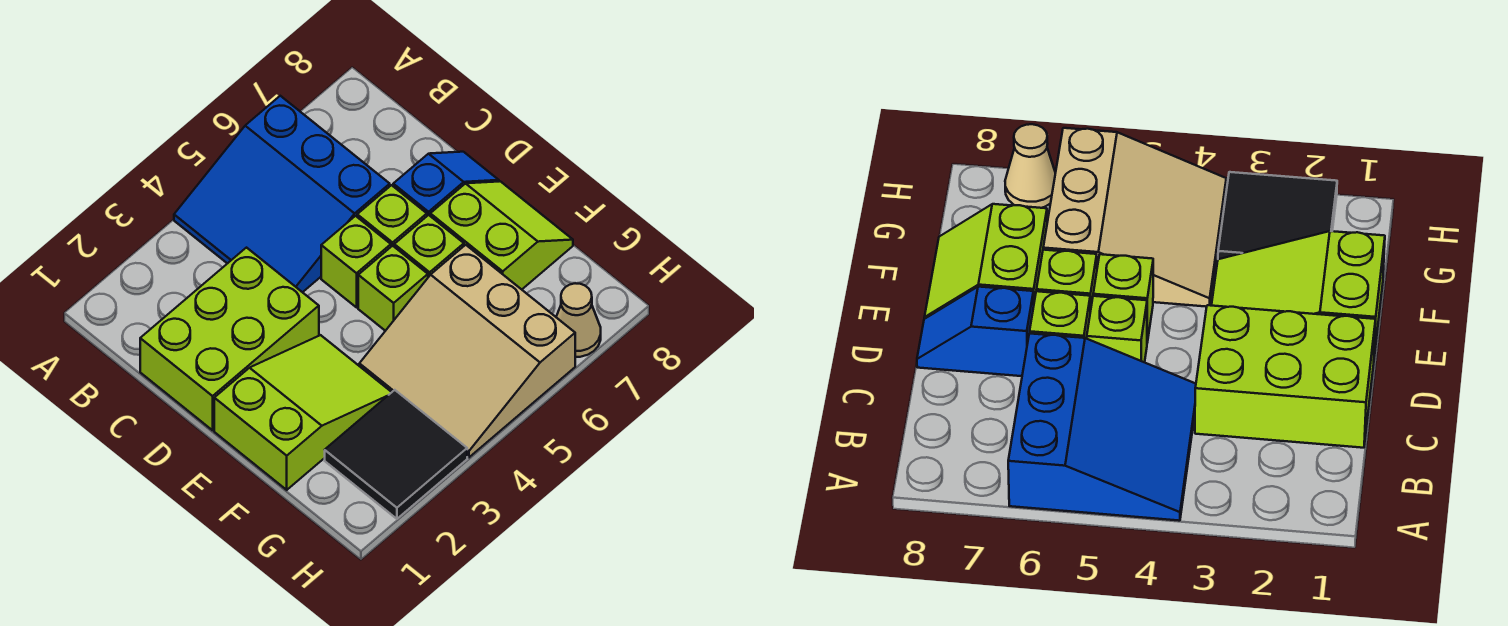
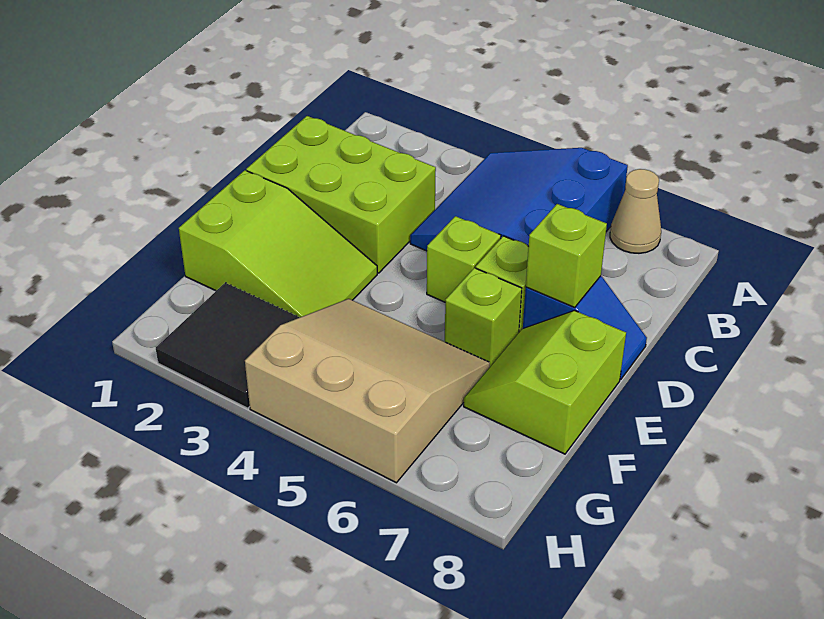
lime 1x1 brick [358,246,428,331] -> lime 1x1 brick moved to [526,204,607,308]
lime 2x2 slope [430,181,573,289] -> lime 2x2 slope turned to [464,311,626,454]
tan 3x3 slope [359,245,575,457] -> tan 3x3 slope turned to [245,299,490,483]
tan 1x1 cone [556,283,601,357] -> tan 1x1 cone moved to [610,169,661,253]

